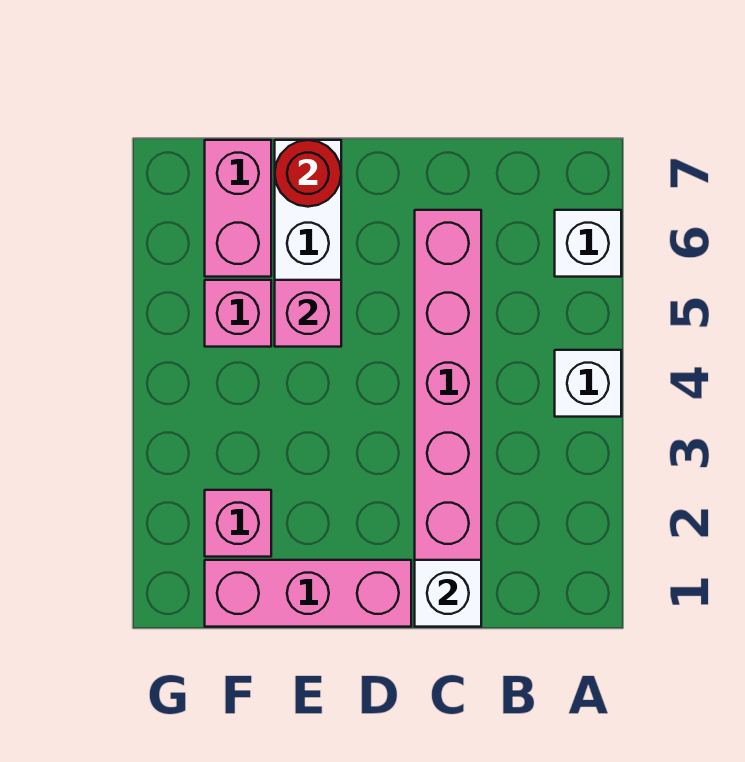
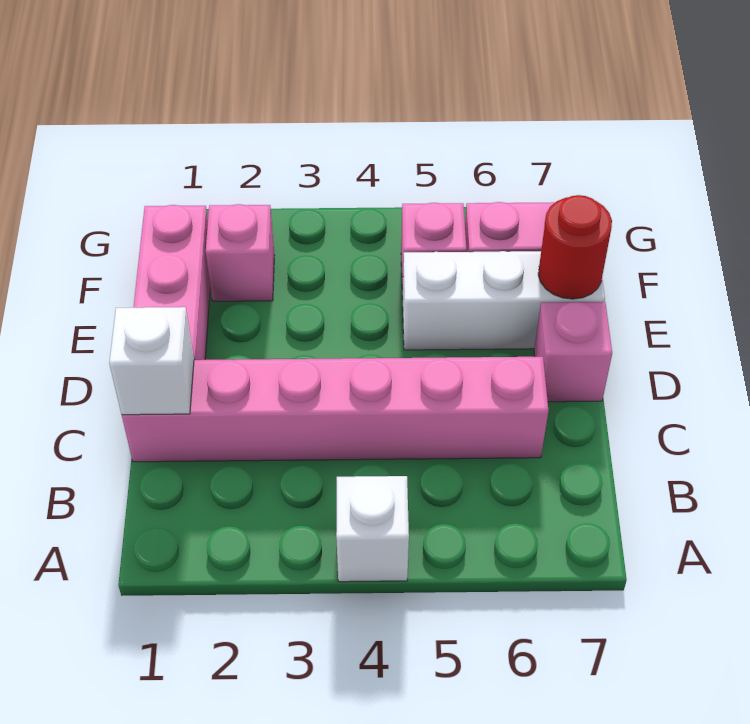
white 1x1 brick [555,210,621,277] -> none
pink 1x1 brick [275,280,341,347] -> pink 1x1 brick moved to [534,302,612,402]

